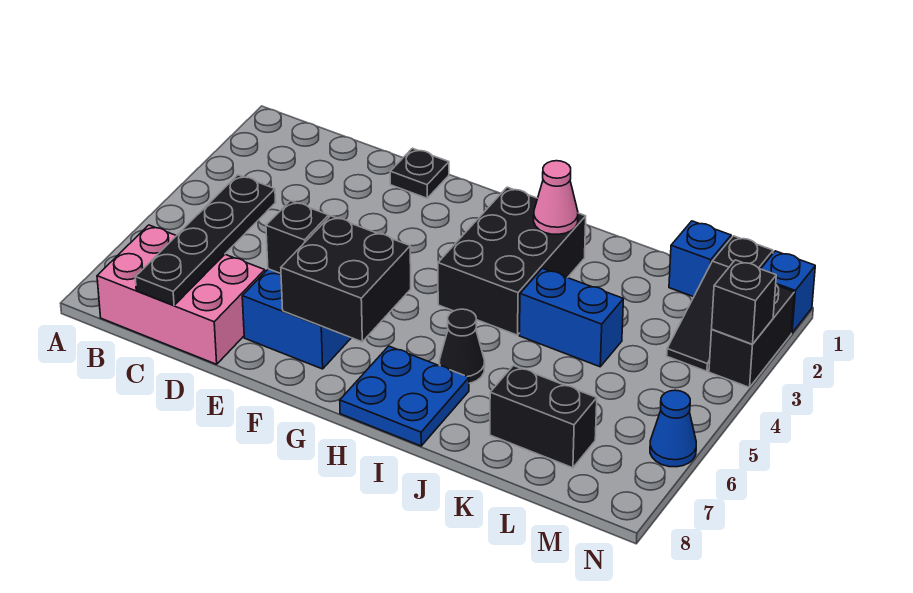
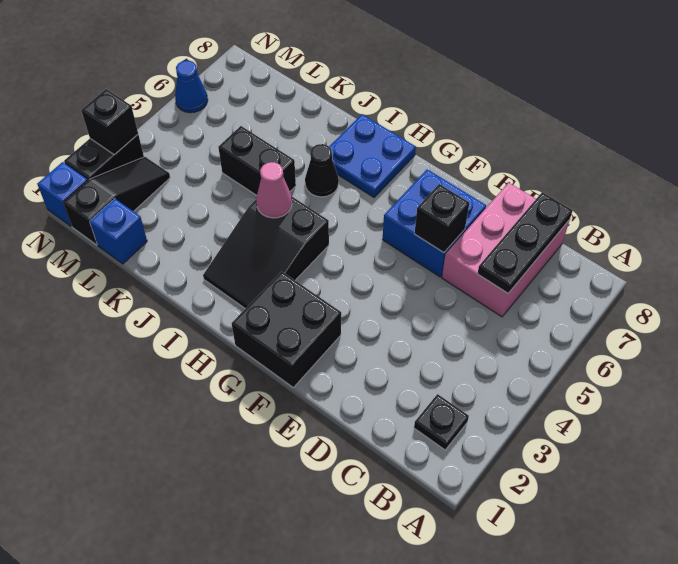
pink 2x3 brick [97,225,265,364] -> pink 2x3 brick turned to [442,183,570,317]
black 1x4 plate [135,175,276,306] -> black 1x3 plate [477,192,573,293]
black 1x1 plate [390,148,449,198] -> black 1x1 plate moved to [414,394,469,450]
black 2x2 brick [281,216,411,342] -> black 2x2 brick moved to [232,271,341,387]
black 2x3 brick [438,187,586,335] -> black 2x3 slope [203,197,329,309]
pink 1x1 cone [534,161,578,234] -> pink 1x1 cone moved to [256,162,292,218]
blue 1x2 brick [519,268,623,367] -> none
black 1x2 brick [490,366,597,468] -> black 1x2 brick moved to [218,126,296,195]

